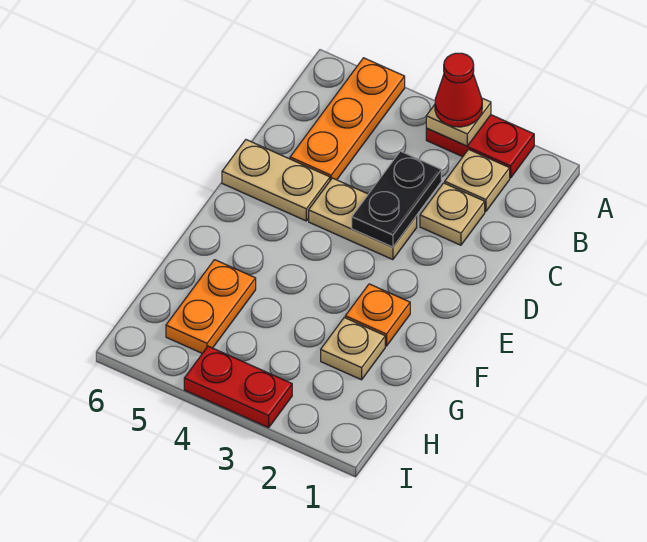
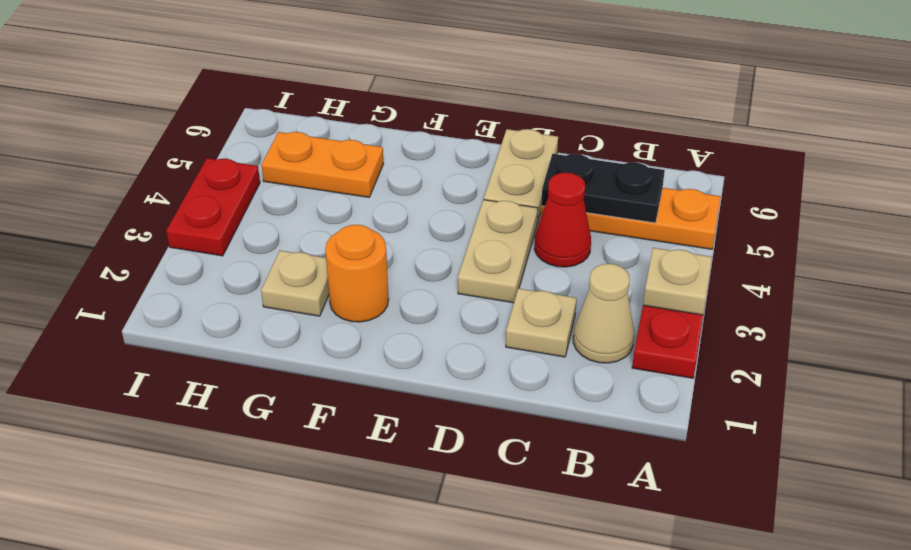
red 1x1 cone [435,53,482,127] -> red 1x1 cone moved to [534,173,591,267]
tan 1x1 plate [445,149,510,212] -> tan 1x1 cone [573,264,634,363]
black 1x2 plate [352,151,441,247] -> black 1x2 plate moved to [541,154,665,223]
orange 1x1 plate [345,284,410,346] -> orange 1x1 round brick [325,225,388,322]

